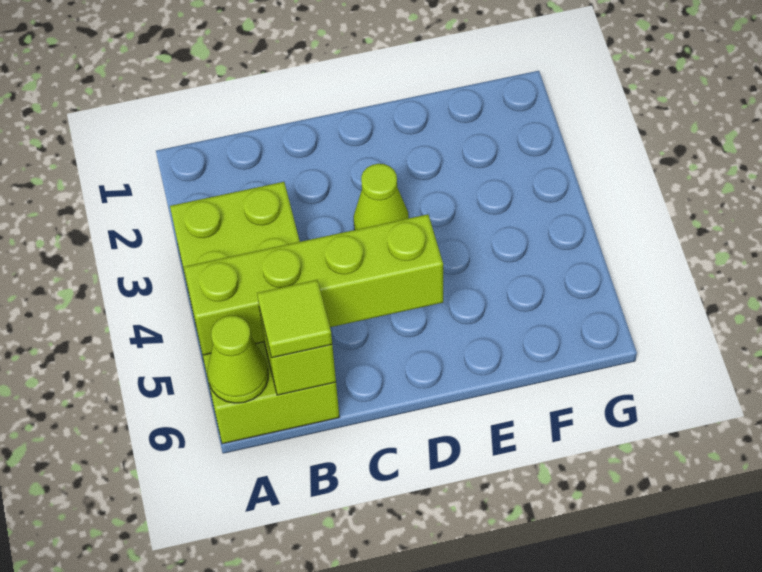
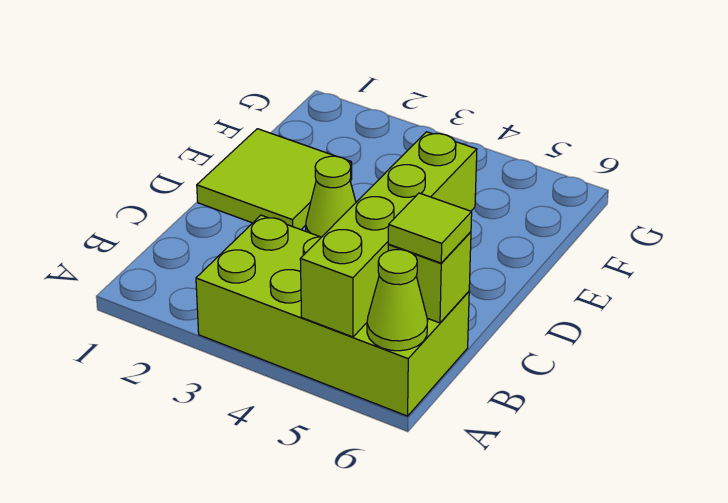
none -> lime 2x2 tile [197,129,352,230]

